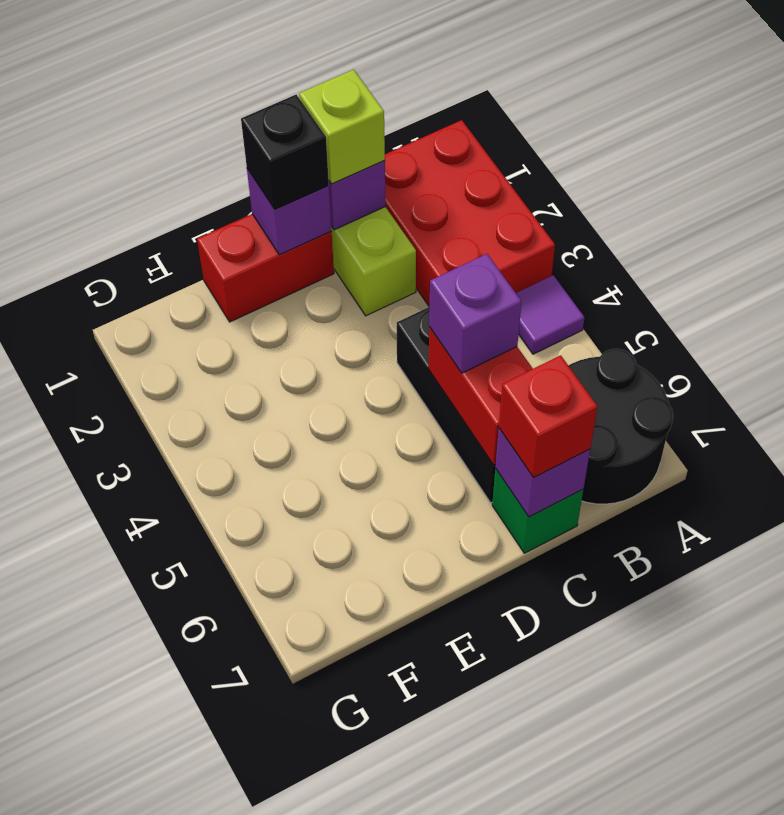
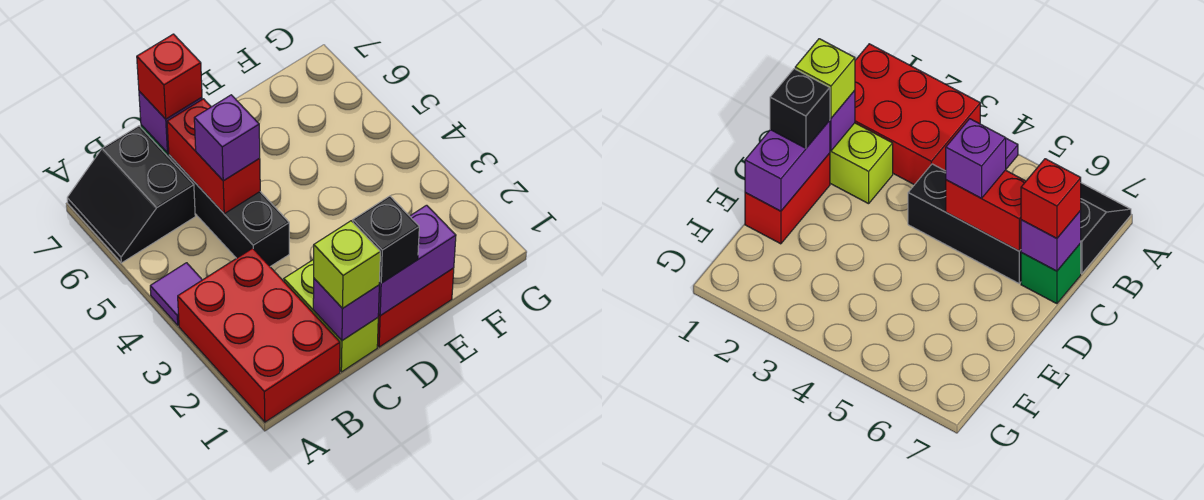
black 2x2 round brick [568,349,673,504] -> black 2x2 slope [67,126,195,263]
purple 1x1 brick [247,169,332,255] -> purple 1x2 brick [378,205,456,316]

